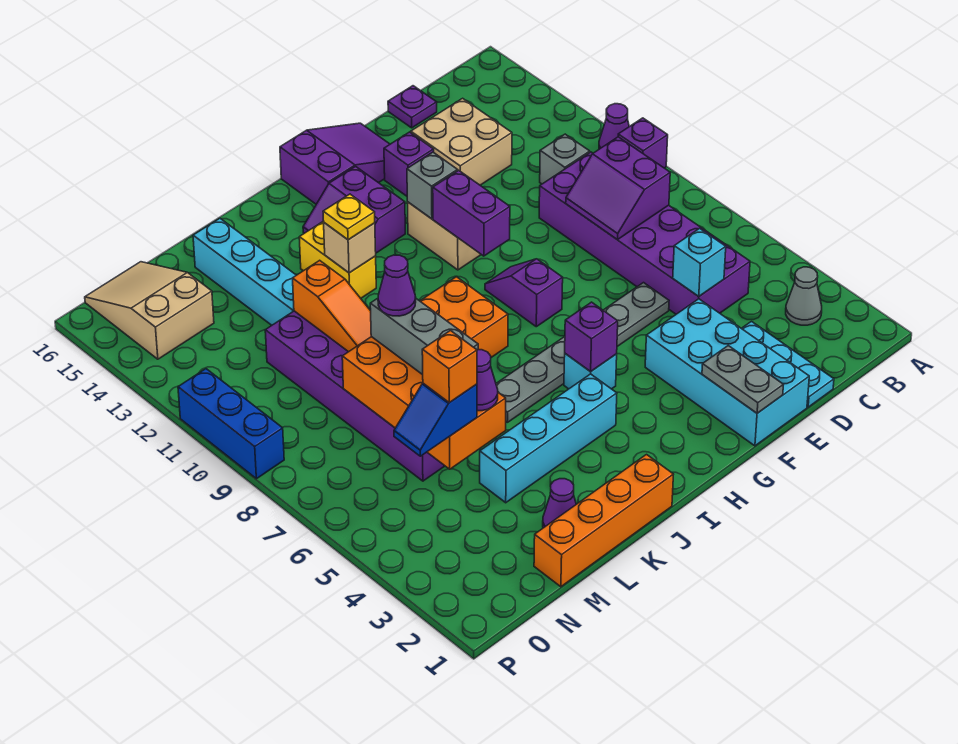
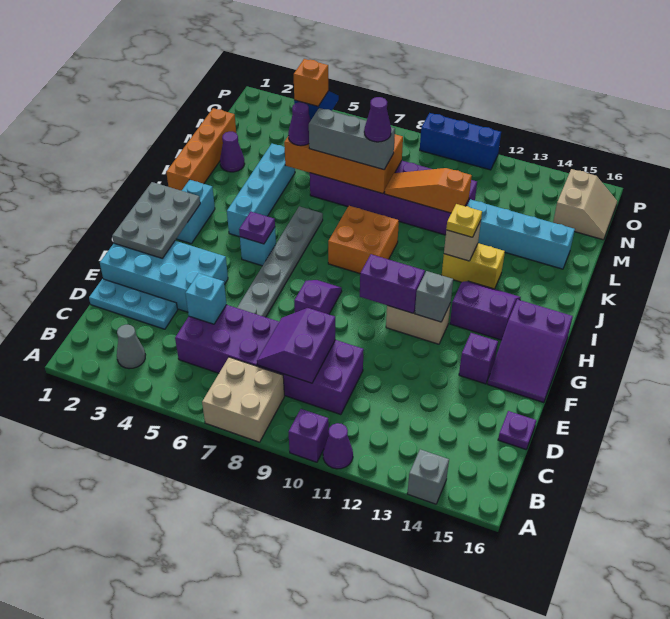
purple 2x2 slope [566,137,670,240] -> purple 2x2 slope turned to [257,308,335,383]
grey 1x1 brick [540,134,590,184] -> grey 1x1 brick moved to [407,449,449,504]
tan 2x2 brick [411,98,512,185] -> tan 2x2 brick moved to [202,357,284,442]
grey 1x2 plate [702,346,783,413] -> grey 2x3 plate [112,182,200,258]
purple 1x2 slope [485,259,563,327] -> purple 1x2 slope turned to [294,280,342,314]
none -> cyan 1x2 brick [176,180,215,244]
purple 1x1 brick [565,302,618,372] -> purple 1x1 plate [239,212,275,244]
tan 2x3 slope [85,262,214,359] -> tan 2x2 slope [553,169,617,240]

